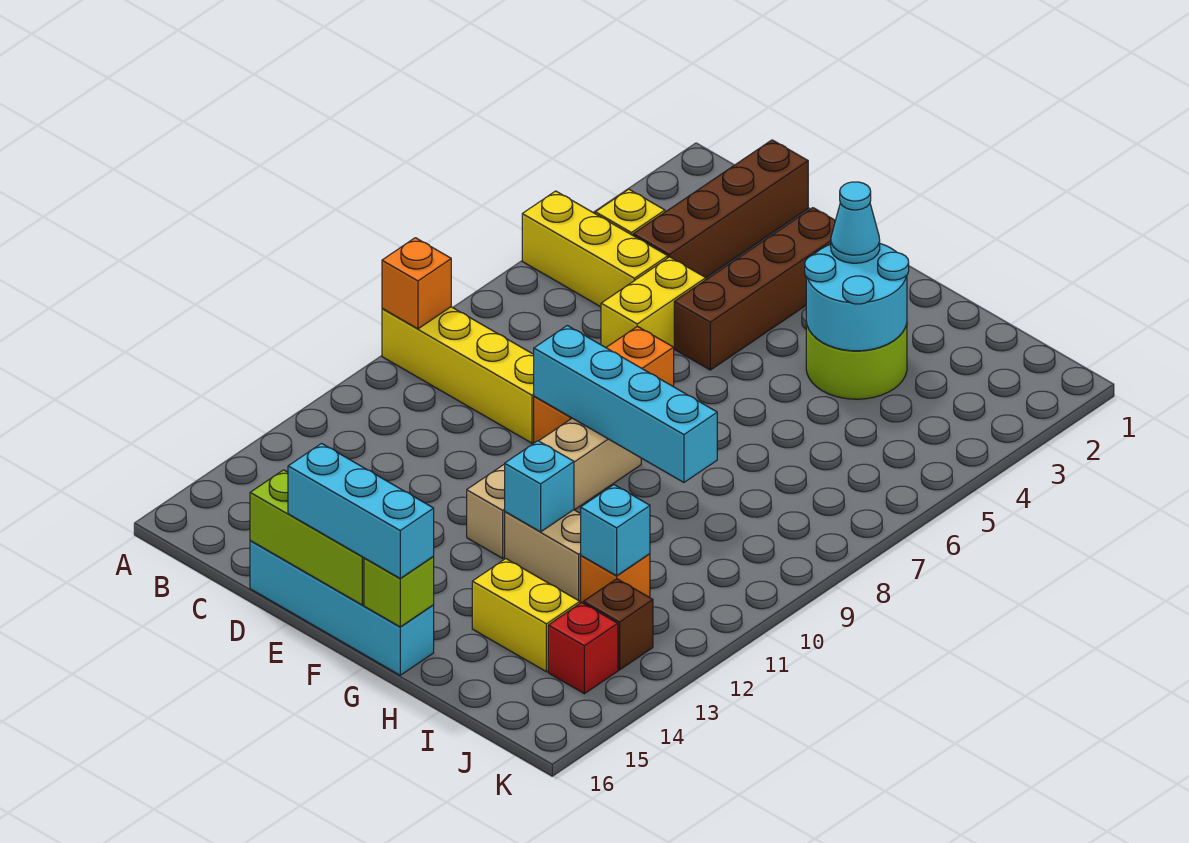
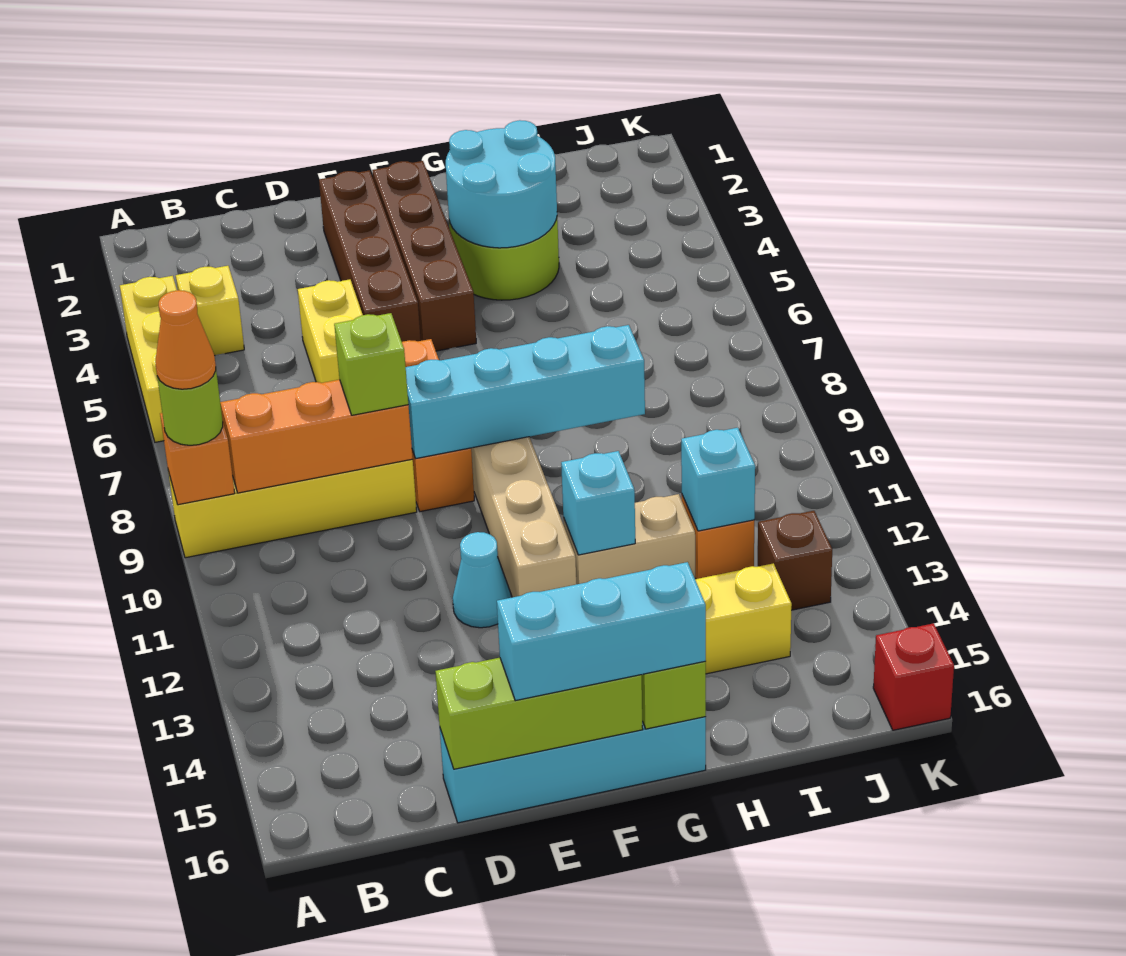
yellow 1x3 brick [522,191,668,307] -> yellow 1x3 brick turned to [120,276,177,442]
none -> lime 1x1 round brick [157,371,223,445]
none -> orange 1x1 cone [156,290,216,389]
none -> orange 1x3 brick [220,380,413,493]
brown 1x4 brick [633,140,808,278] -> brown 1x4 brick moved to [372,161,476,351]
none -> lime 1x1 brick [334,313,408,415]
cyan 1x1 cone [831,182,880,263] -> cyan 1x1 cone moved to [453,532,511,628]
red 1x1 brick [548,603,618,694] -> red 1x1 brick moved to [873,623,954,730]

